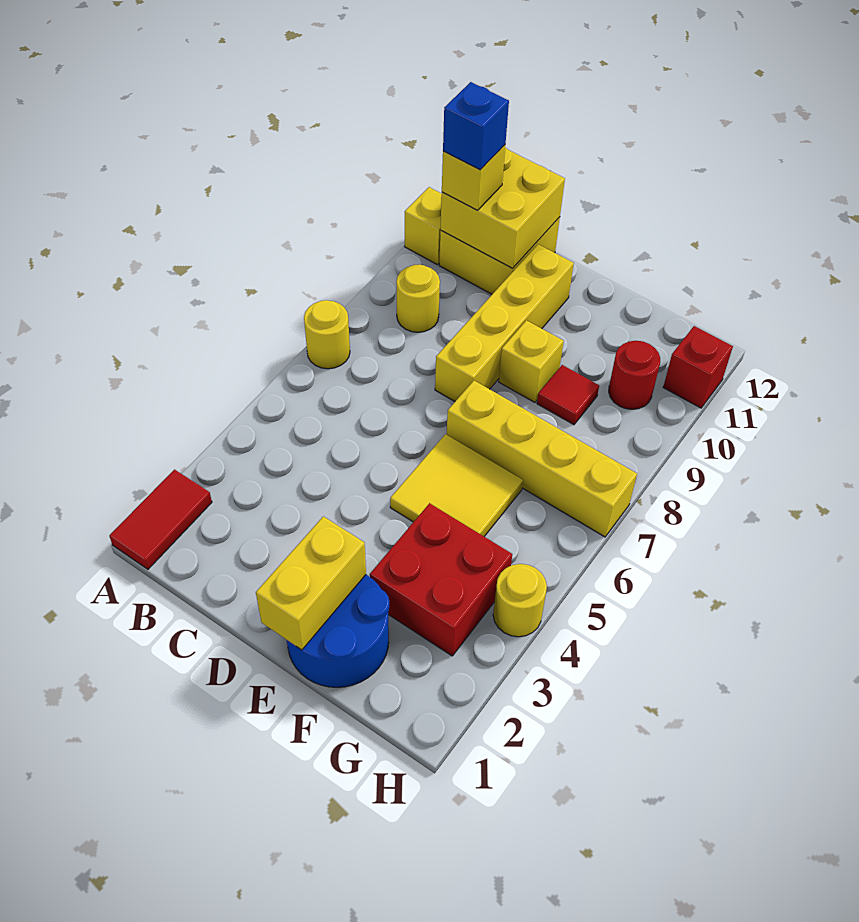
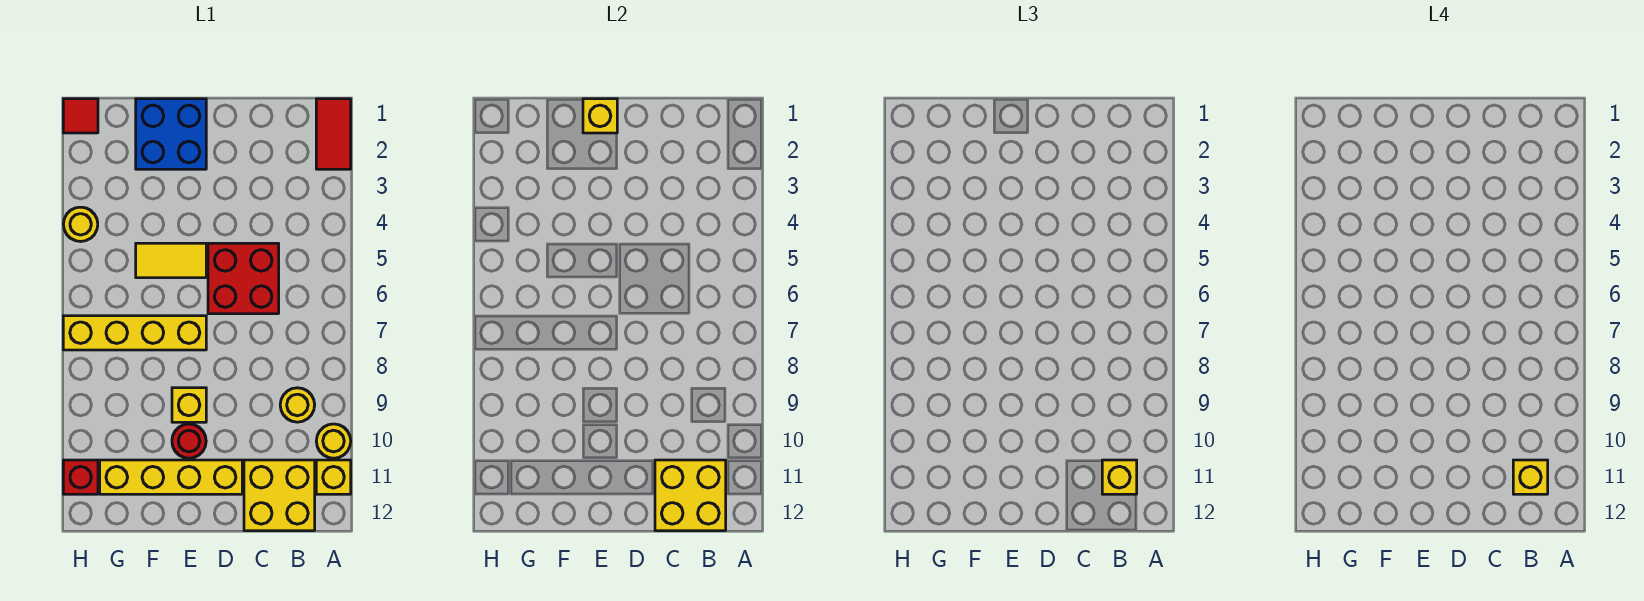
yellow 1x1 round brick [304,300,350,369] -> yellow 1x1 round brick moved to [316,424,351,458]
blue 1x1 brick [443,82,509,170] -> yellow 1x1 brick [1513,460,1548,494]
yellow 1x4 brick [435,244,574,401] -> yellow 1x4 brick turned to [100,460,242,494]
blue 2x2 round brick [287,575,389,687] -> blue 2x2 brick [136,99,206,169]
yellow 1x2 brick [256,516,366,650] -> yellow 1x1 brick [583,99,617,133]
yellow 2x2 tile [390,434,523,536] -> yellow 1x2 tile [136,243,206,278]
red 2x2 brick [370,503,512,656] -> red 2x2 brick moved to [208,243,279,314]
red 1x1 tile [537,365,599,425] -> red 1x1 tile moved to [63,99,98,133]
red 1x1 round brick [609,341,660,409] -> red 1x1 round brick moved to [172,424,206,458]

